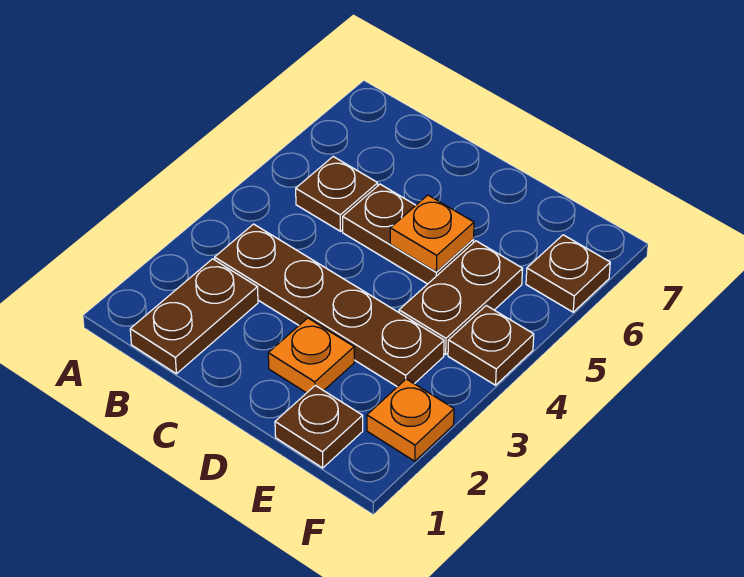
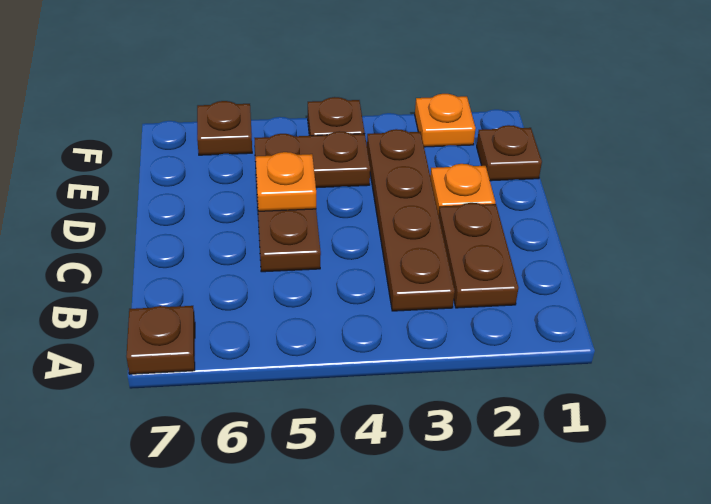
brown 1x2 plate [130,259,258,374] -> brown 1x2 plate turned to [439,203,518,308]
brown 1x1 plate [296,157,378,231] -> brown 1x1 plate moved to [126,306,195,374]

